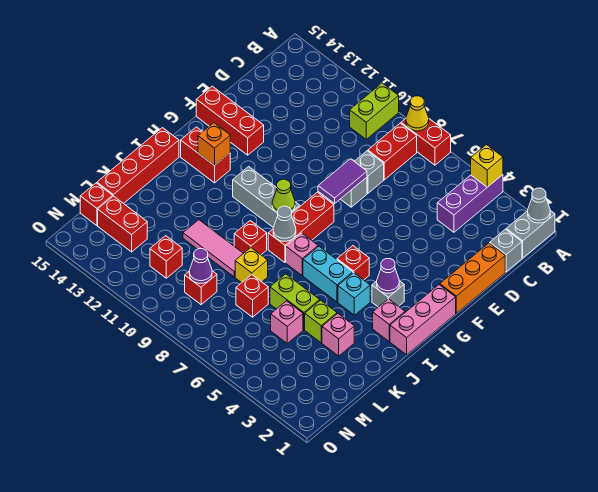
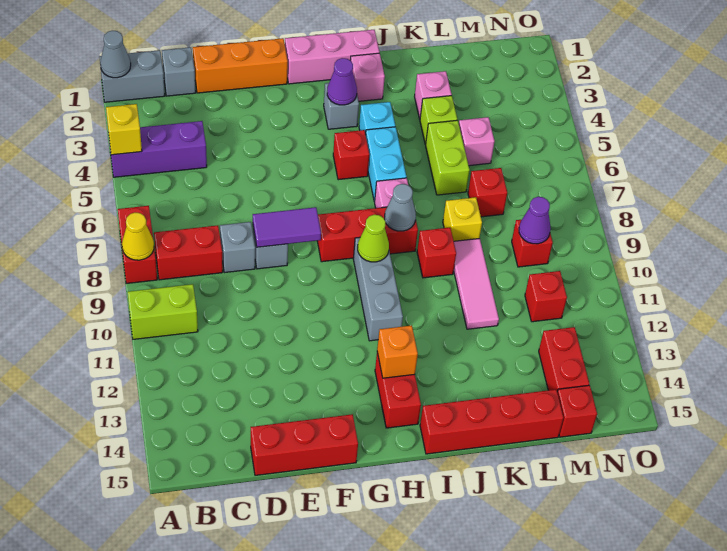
red 1x3 brick [196,86,264,155] -> red 1x3 brick turned to [251,414,358,475]

